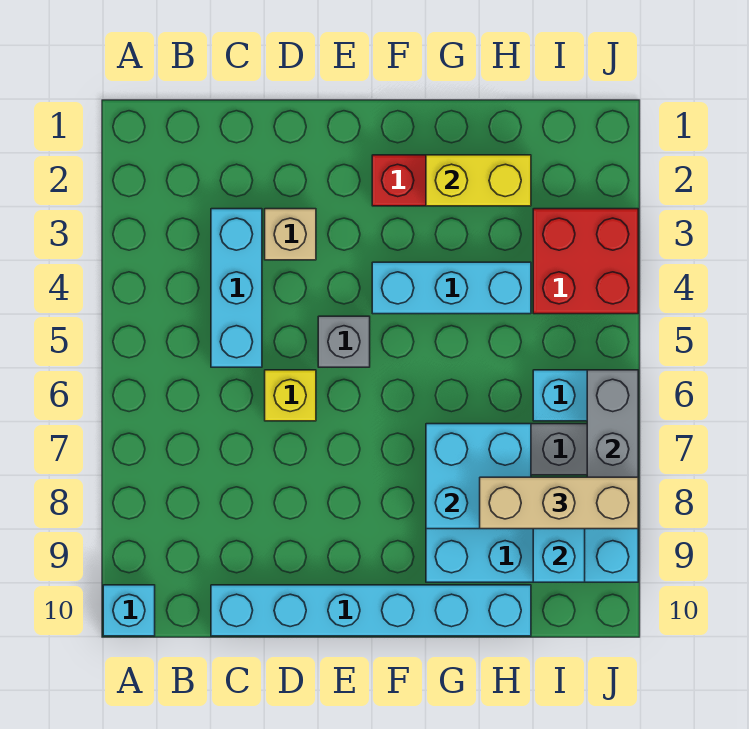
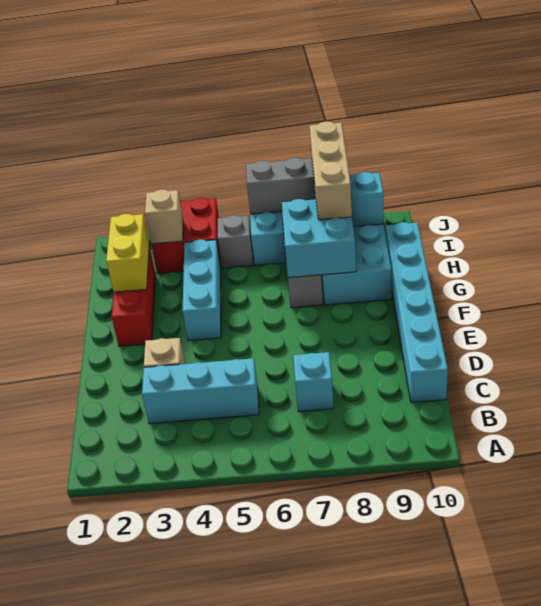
cyan 1x1 brick [103,585,155,636] -> cyan 1x1 brick moved to [293,352,334,412]
yellow 1x1 brick [265,370,316,421] -> none
grey 1x1 brick [318,316,370,367] -> grey 1x1 brick moved to [218,215,253,268]
none -> tan 1x1 brick [145,190,183,244]

